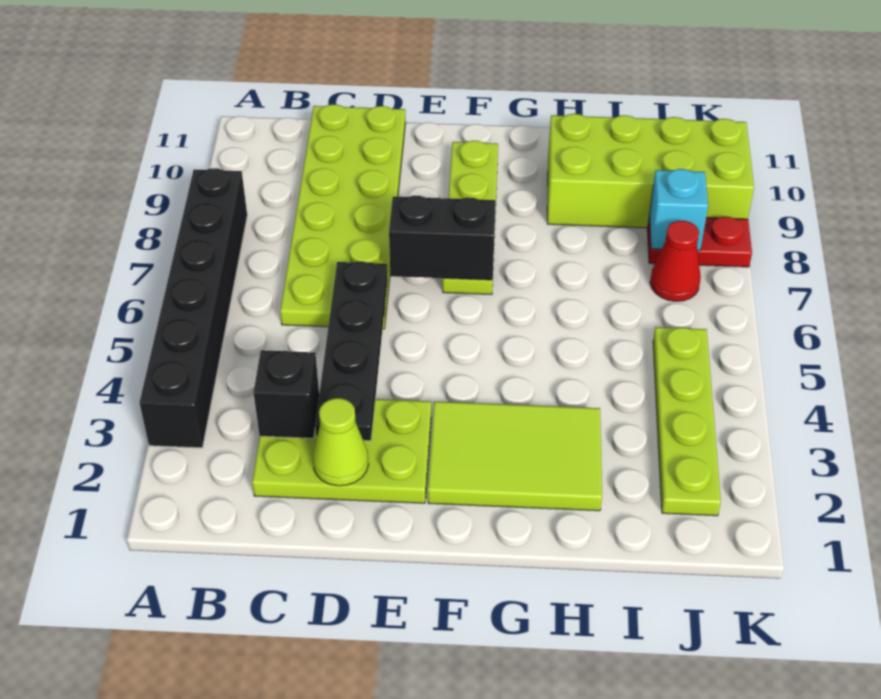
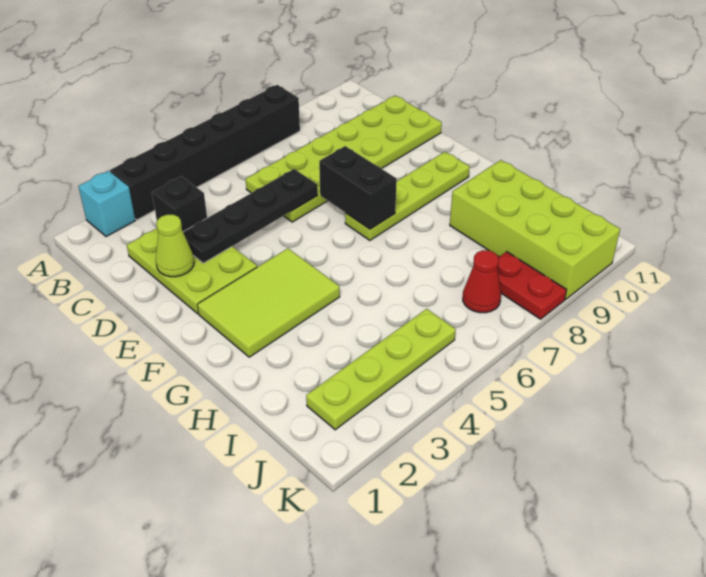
lime 2x3 tile [428,402,602,511] -> lime 2x3 tile turned to [197,248,340,357]
cyan 1x1 brick [649,169,708,251] -> cyan 1x1 brick moved to [78,171,135,237]

